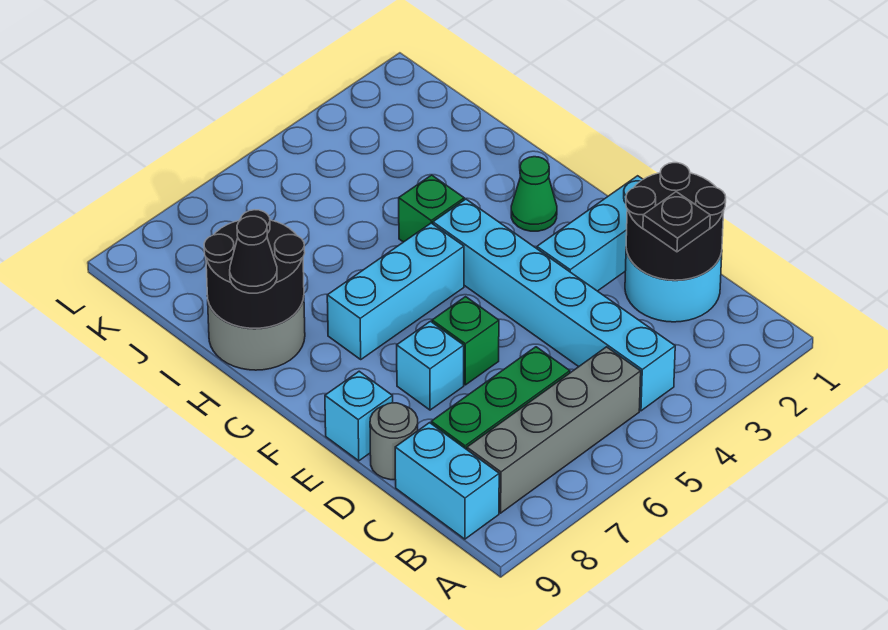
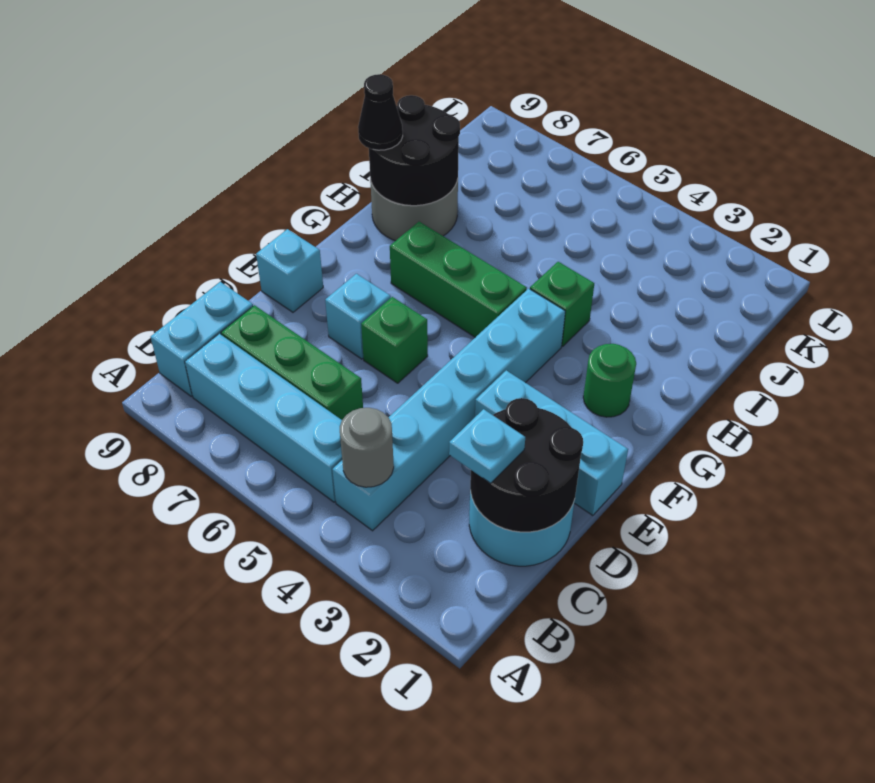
grey 1x4 brick [467,347,641,513] -> cyan 1x4 brick [185,334,342,502]
black 1x1 plate [643,192,710,252] -> cyan 1x1 plate [449,409,525,483]
grey 1x1 round brick [370,403,418,480] -> grey 1x1 round brick moved to [340,408,394,487]
green 1x1 cone [511,157,557,231] -> green 1x1 round brick [583,344,636,417]
cyan 1x3 brick [327,223,464,359] -> green 1x3 brick [390,222,527,337]

